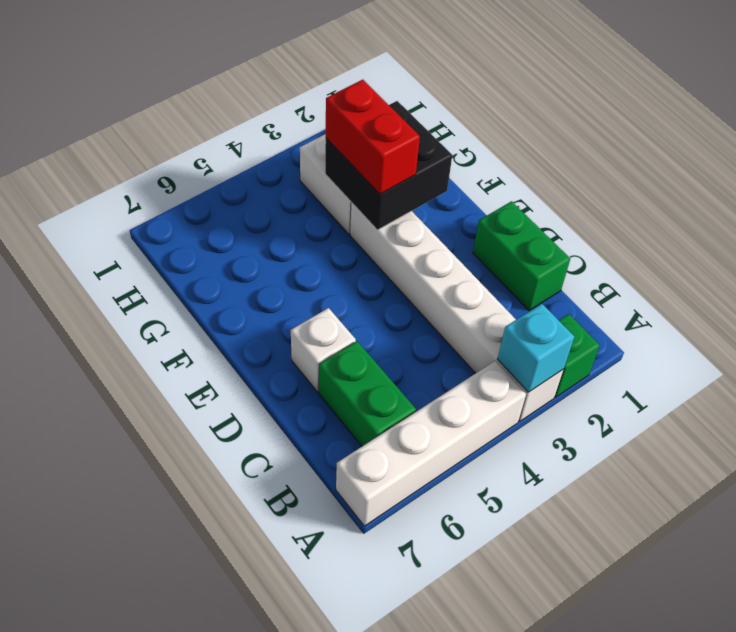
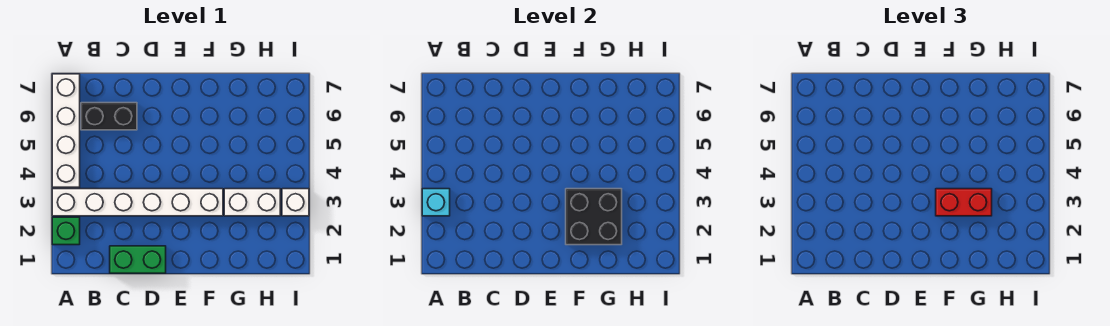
green 1x2 brick [319,341,416,446] -> black 1x2 brick [81,103,137,130]
white 1x1 brick [291,308,356,392] -> white 1x1 brick moved to [282,189,309,216]

